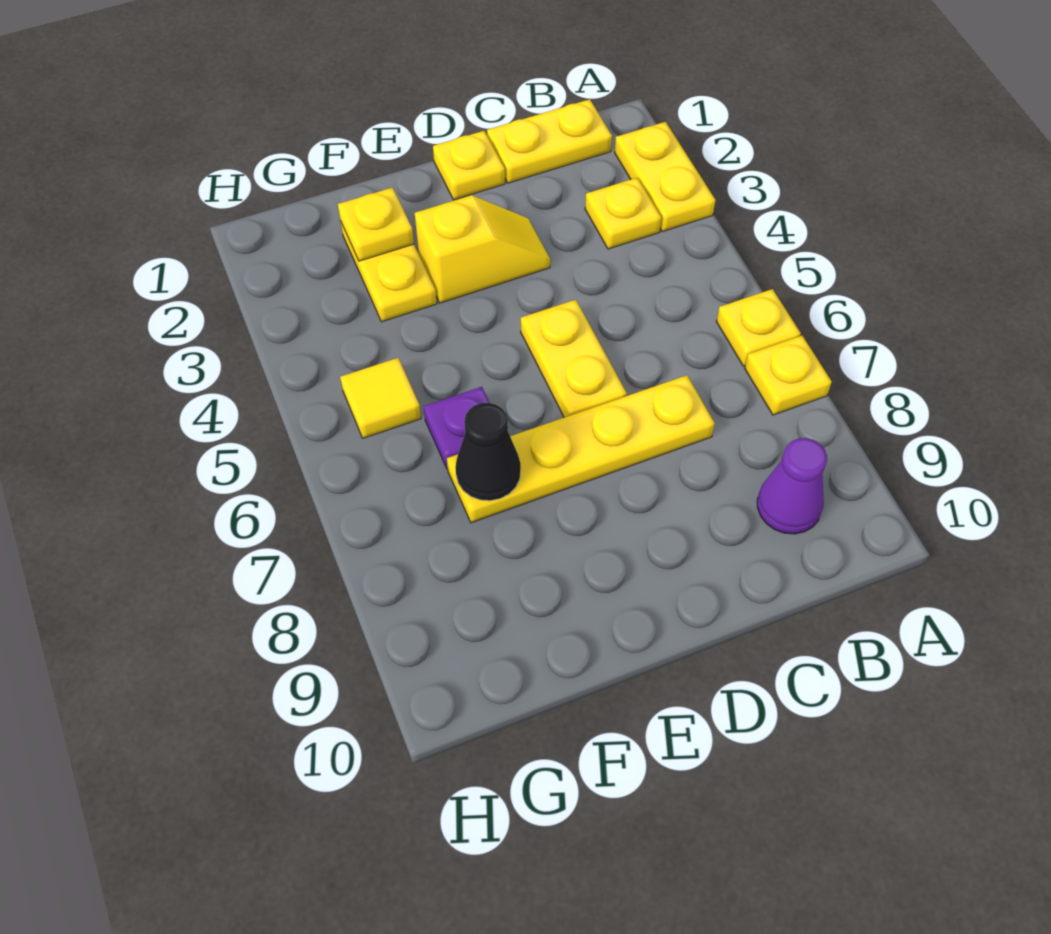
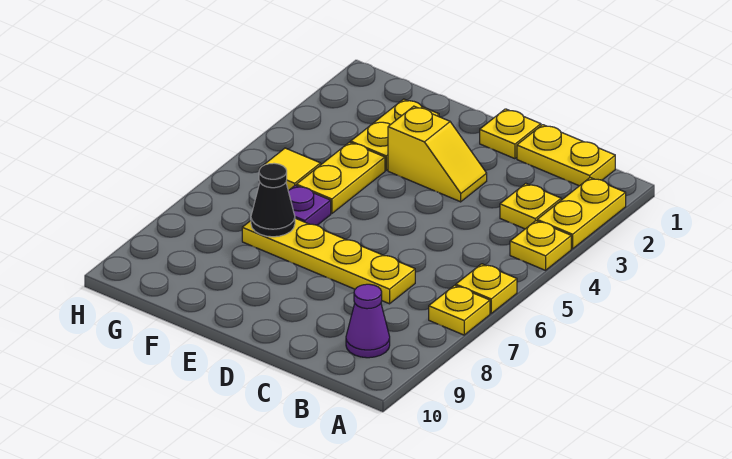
yellow 1x2 plate [521,300,627,417] -> yellow 1x2 plate moved to [296,142,385,214]
yellow 1x1 plate [338,188,414,261] -> yellow 1x1 plate moved to [510,221,571,270]

